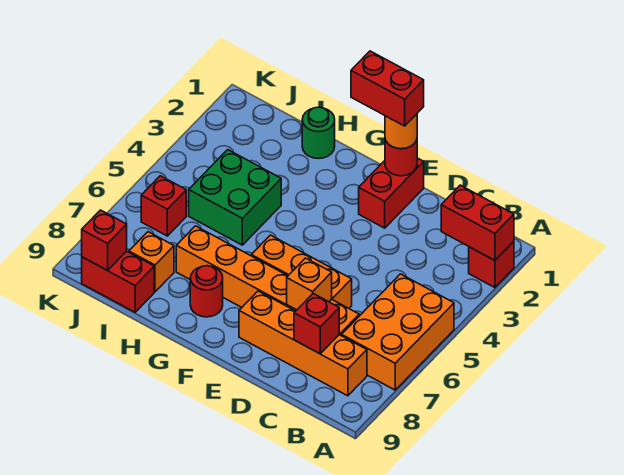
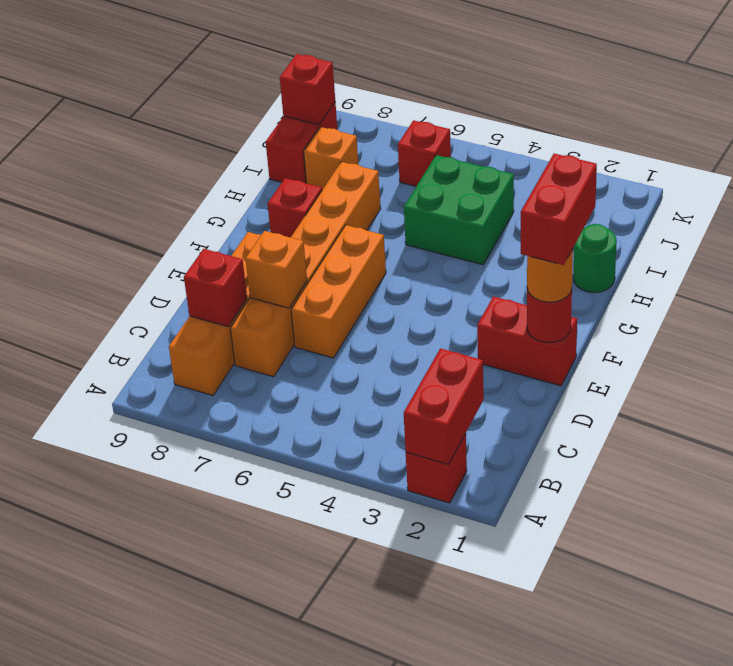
orange 2x3 brick [342,274,454,390] -> none
red 1x1 round brick [190,266,223,317] -> red 1x1 brick [268,178,322,237]

